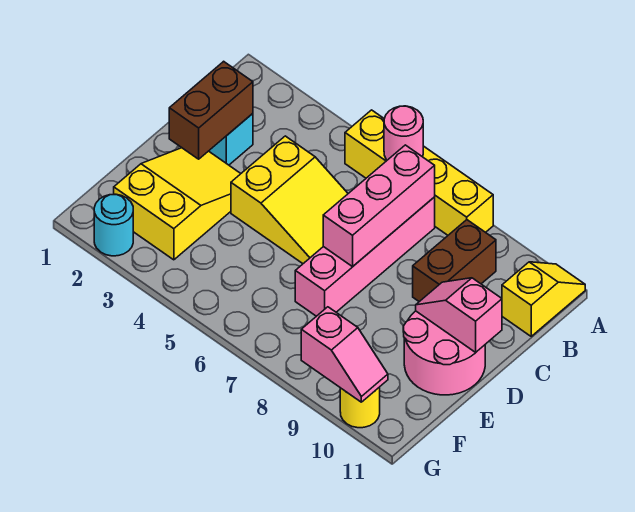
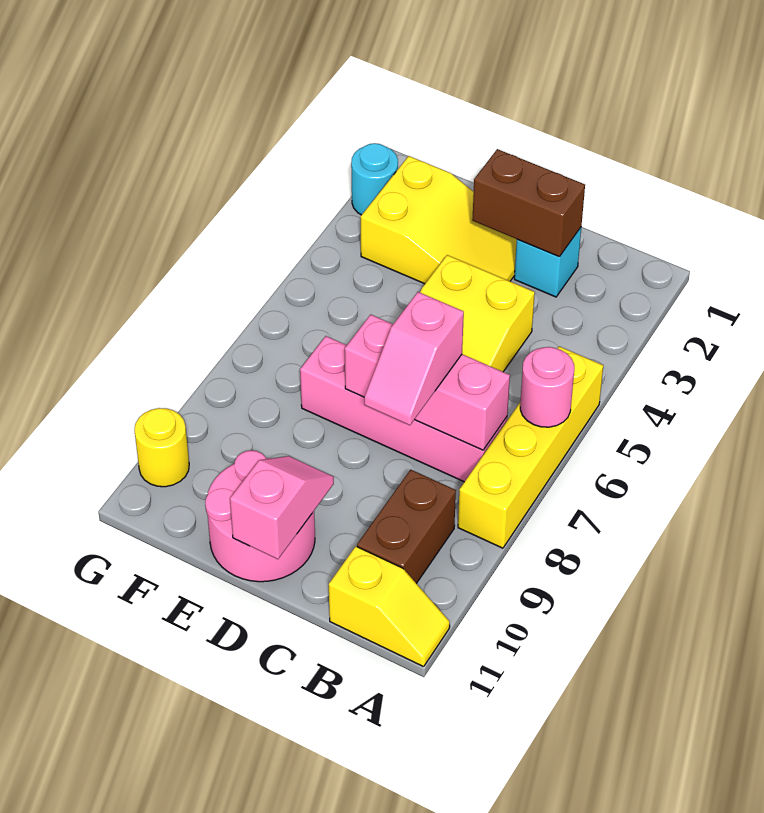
brown 1x2 brick [413,220,496,302] -> brown 1x2 brick turned to [357,470,456,584]
pink 1x2 slope [301,307,388,402] -> pink 1x2 slope moved to [364,292,464,425]

